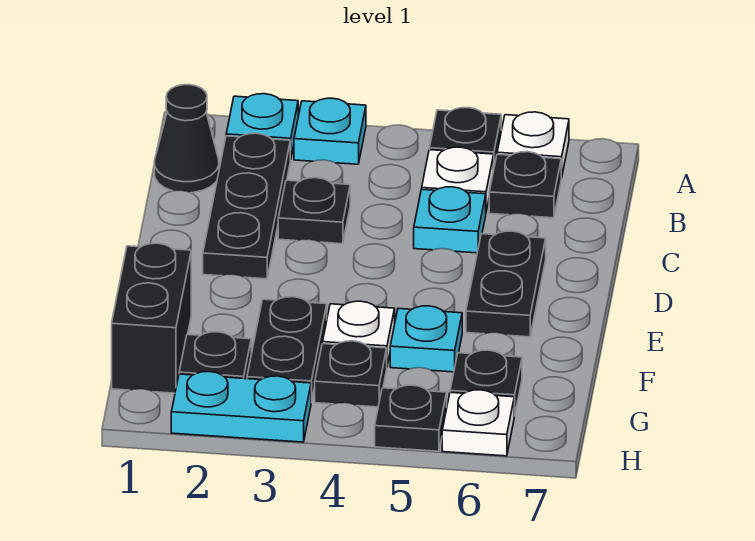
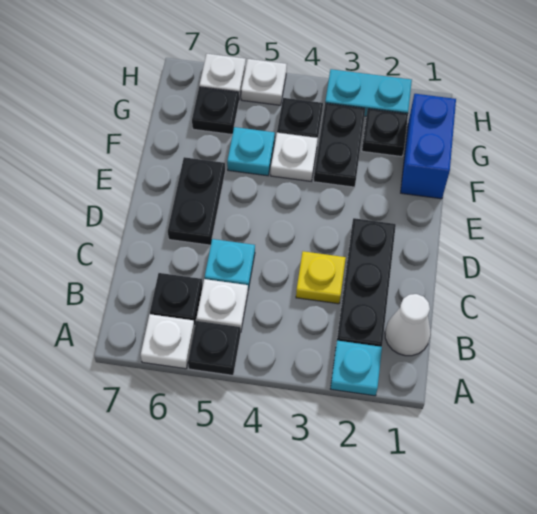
cyan 1x1 plate [294,98,366,164] -> none
black 1x1 cone [154,85,219,193] -> white 1x1 cone [385,294,431,356]
black 1x1 plate [278,178,350,244] -> yellow 1x1 plate [296,251,346,304]
black 1x2 brick [112,243,191,393] -> blue 1x2 brick [401,94,456,199]
black 1x1 plate [375,385,447,451] -> white 1x1 plate [241,59,287,105]

